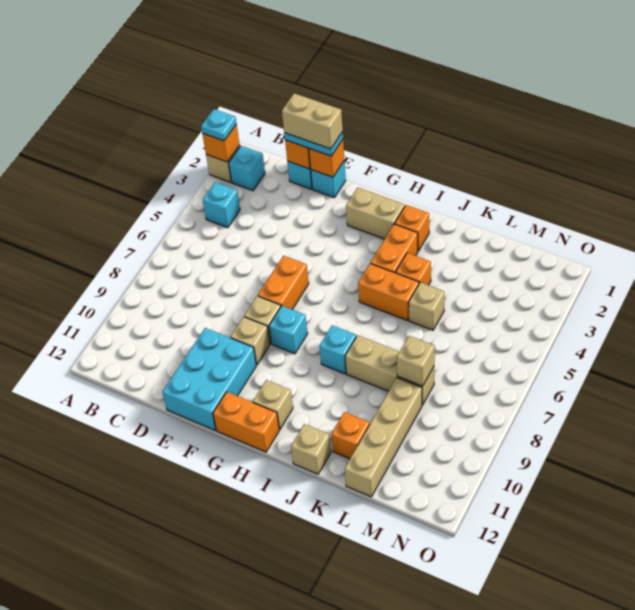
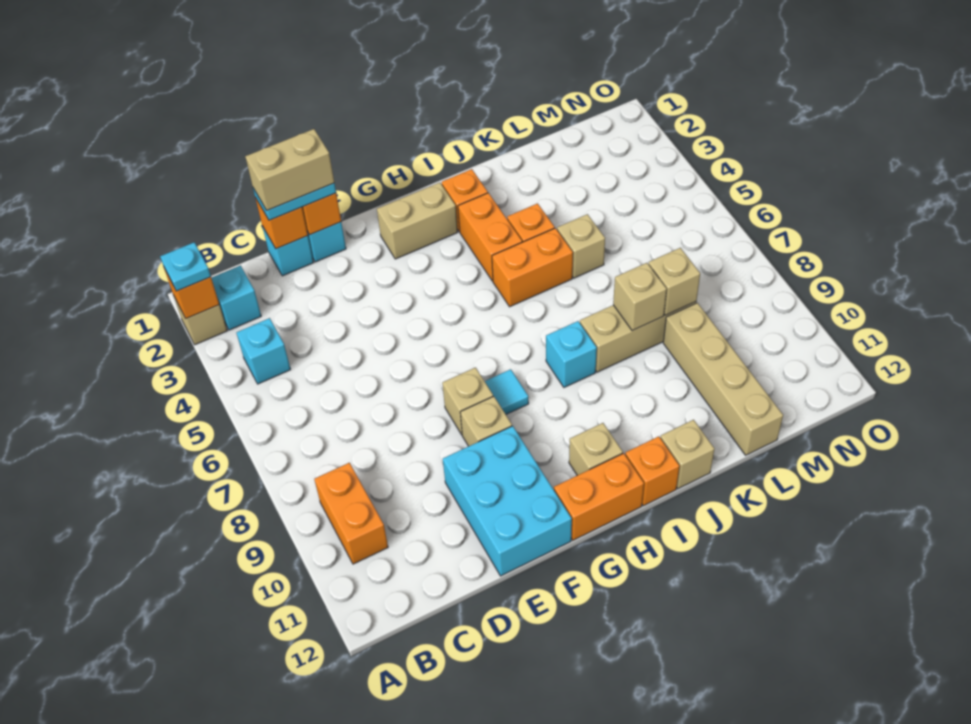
orange 1x2 brick [258,256,309,309] -> orange 1x2 brick moved to [314,463,388,564]
cyan 1x1 brick [269,306,308,354] -> cyan 1x1 tile [485,369,529,414]
none -> tan 1x1 brick [613,263,667,331]
orange 1x1 brick [331,412,370,459] -> orange 1x1 brick moved to [625,436,679,506]

